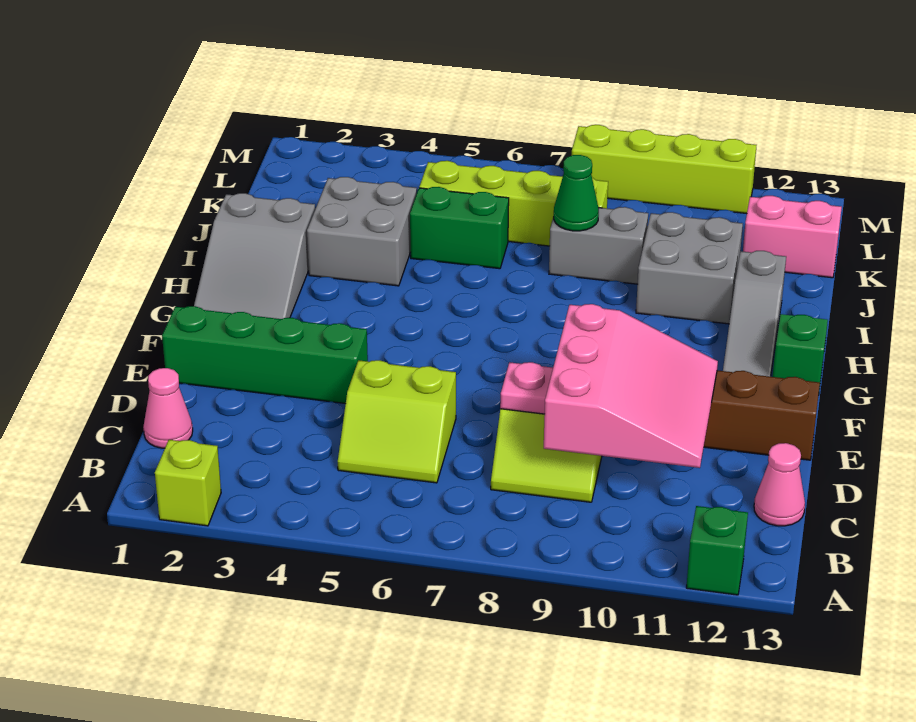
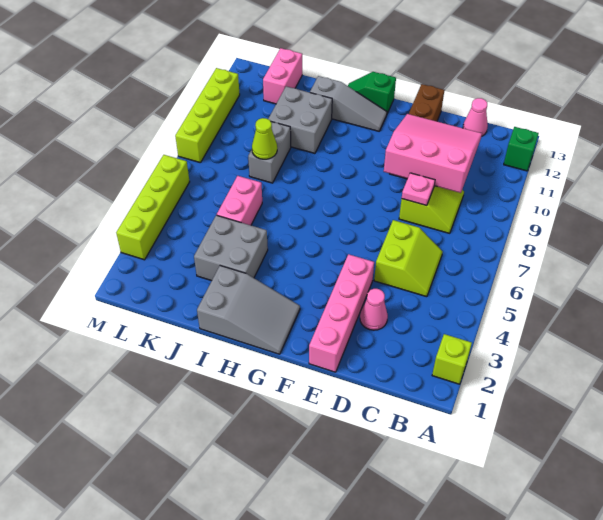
pink 1x1 cone [143,368,193,448] -> pink 1x1 cone moved to [360,289,388,330]
green 1x4 brick [162,306,368,404] -> pink 1x4 brick [309,254,374,372]
green 1x2 brick [410,187,509,269] -> pink 1x2 brick [217,176,262,225]
green 1x1 cone [554,155,599,231] -> lime 1x1 cone [252,118,277,159]
lime 1x4 brick [419,161,608,246] -> lime 1x4 brick moved to [116,155,190,260]

